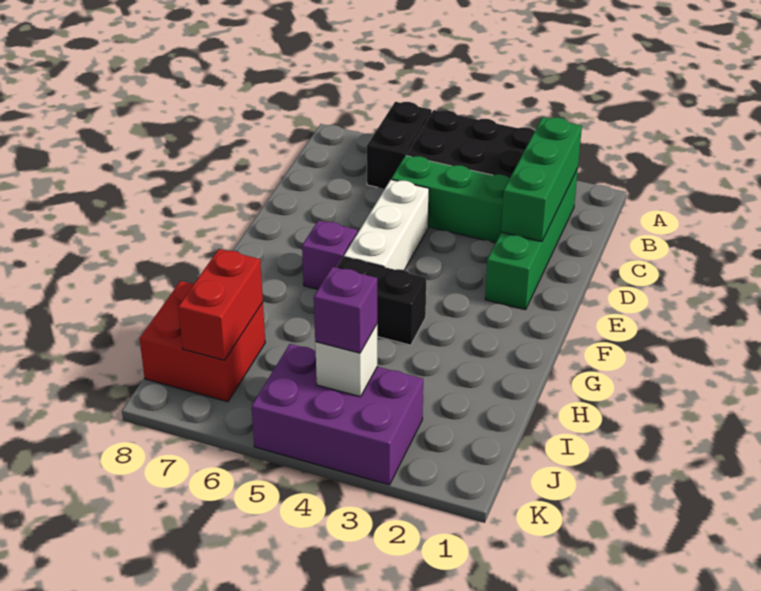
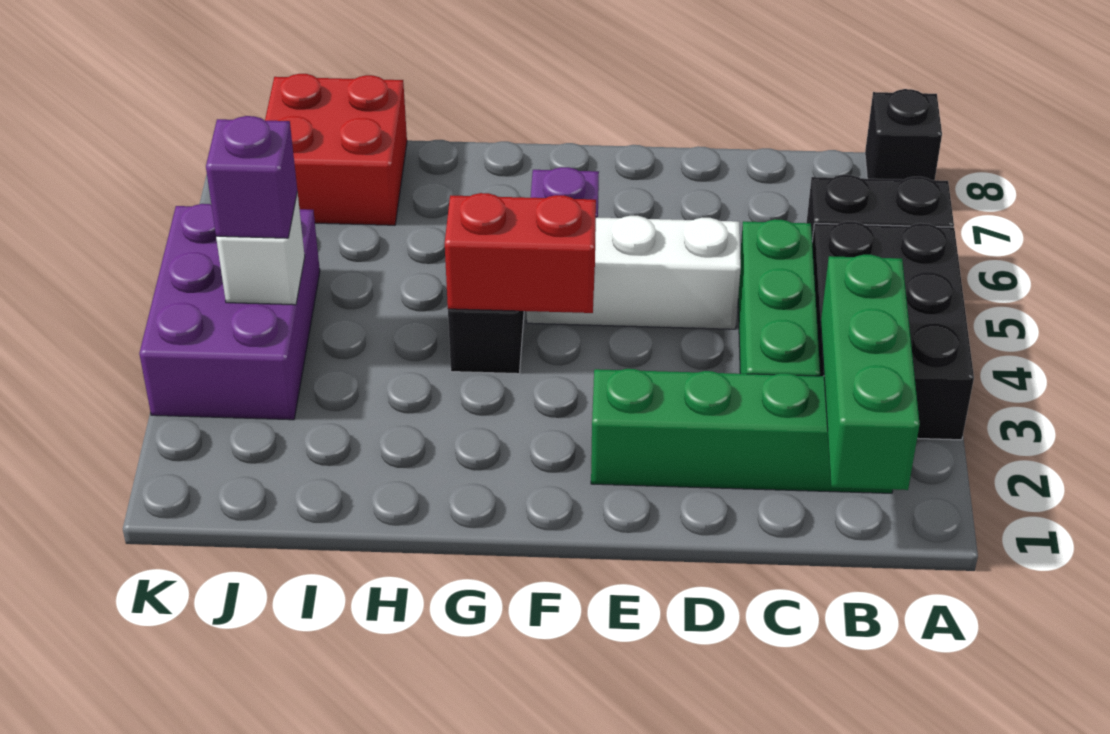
none -> black 1x1 brick [865,89,942,180]
green 1x3 brick [501,117,582,241] -> green 1x3 brick turned to [821,255,920,490]
red 1x2 brick [178,249,263,360] -> red 1x2 brick moved to [445,193,596,313]

